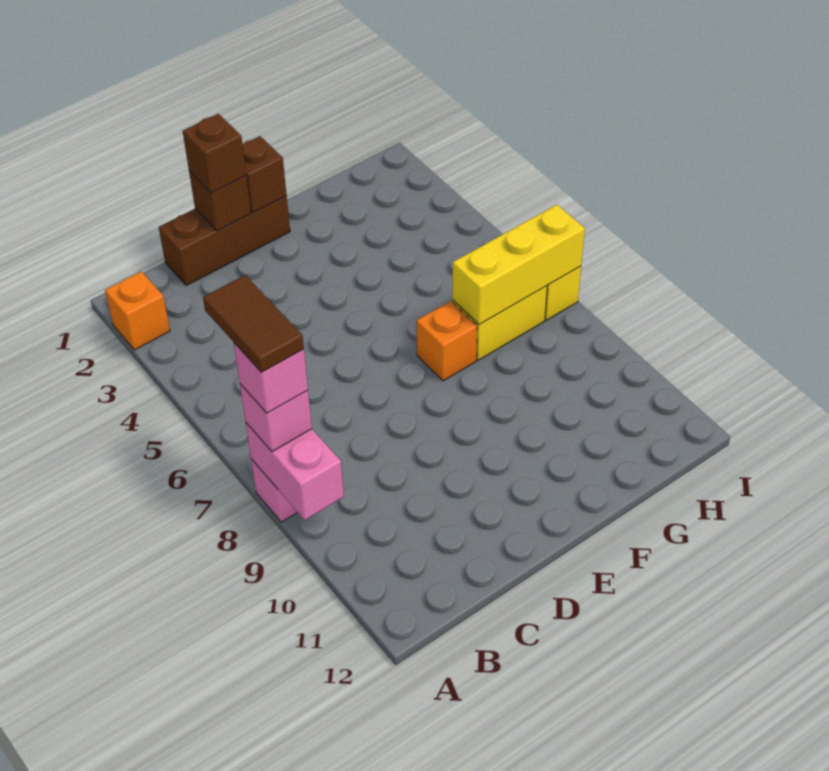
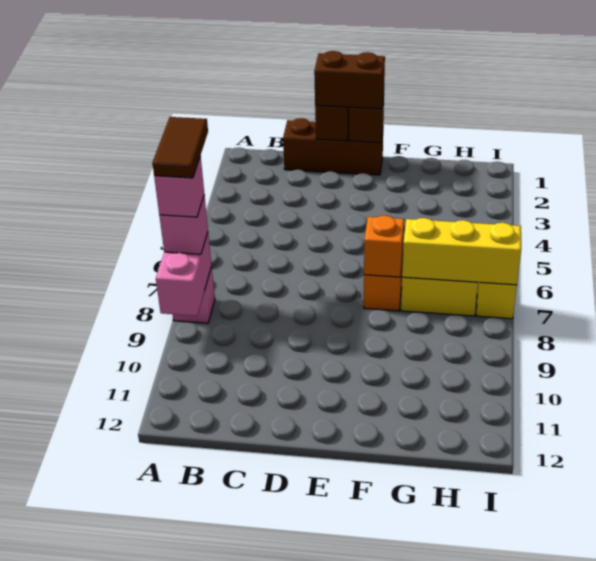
orange 1x1 brick [105,272,170,350] -> orange 1x1 brick moved to [364,216,404,277]
brown 1x1 brick [183,114,246,193] -> brown 1x2 brick [314,51,385,109]

